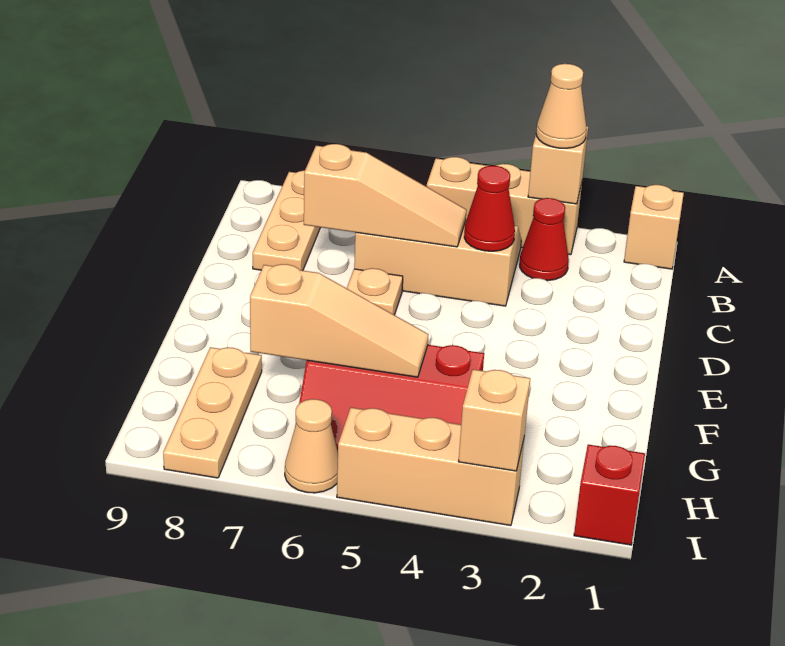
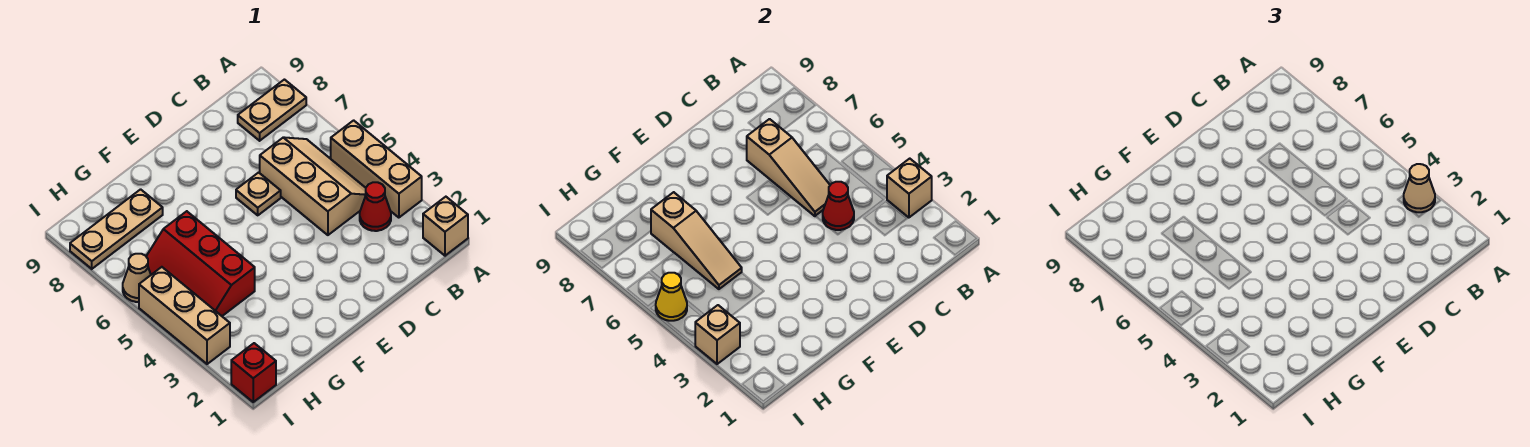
tan 1x3 plate [253,170,321,270] -> tan 1x2 plate [238,80,306,141]
none -> yellow 1x1 cone [656,273,687,321]

